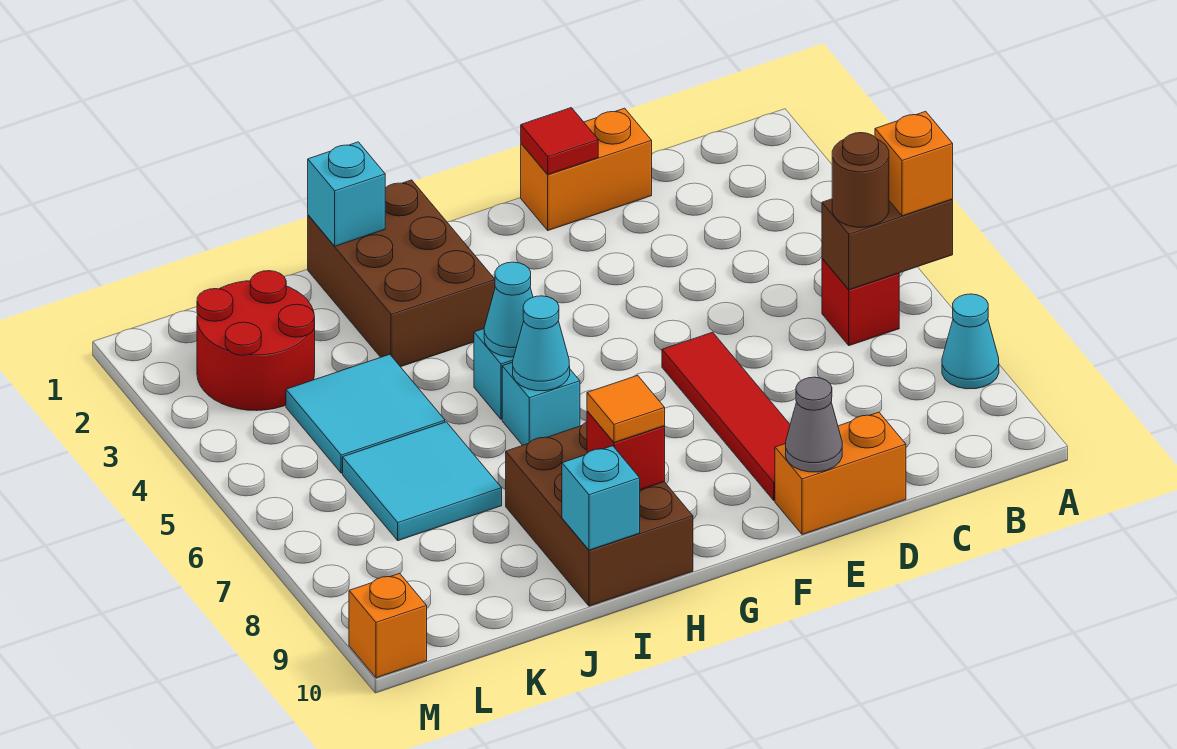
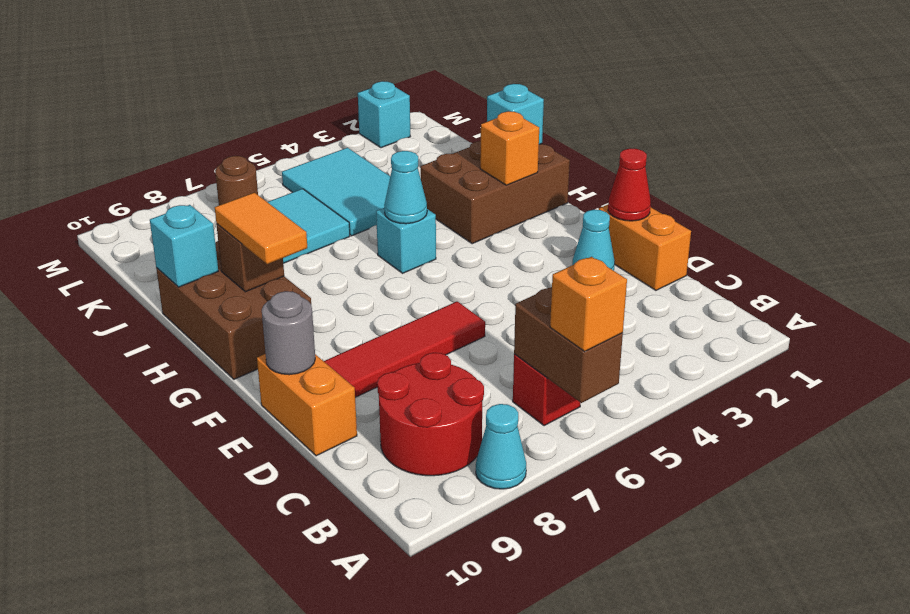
brown 1x1 round brick [832,133,889,227] -> brown 1x1 round brick moved to [215,156,258,205]
red 1x1 tile [521,108,598,175] -> red 1x1 cone [608,148,651,221]
grey 1x1 cone [786,377,842,472] -> grey 1x1 round brick [262,291,315,375]
cyan 1x1 brick [502,362,580,445] -> cyan 1x1 brick moved to [358,81,410,148]
cyan 1x1 cone [513,296,570,391] -> cyan 1x1 cone moved to [572,210,615,271]
brown 2x3 brick [506,422,693,606] -> brown 2x3 brick turned to [156,241,311,379]
red 1x1 brick [587,411,665,490] -> brown 1x1 brick [216,224,284,292]
orange 1x1 tile [587,375,665,442] -> orange 1x2 tile [215,192,307,264]
cyan 2x2 tile [286,354,445,473] -> cyan 2x3 tile [282,148,390,236]
red 2x2 round brick [197,271,315,411] -> red 2x2 round brick moved to [377,353,484,476]
orange 1x1 brick [349,573,427,678] -> orange 1x1 brick moved to [480,111,539,185]

